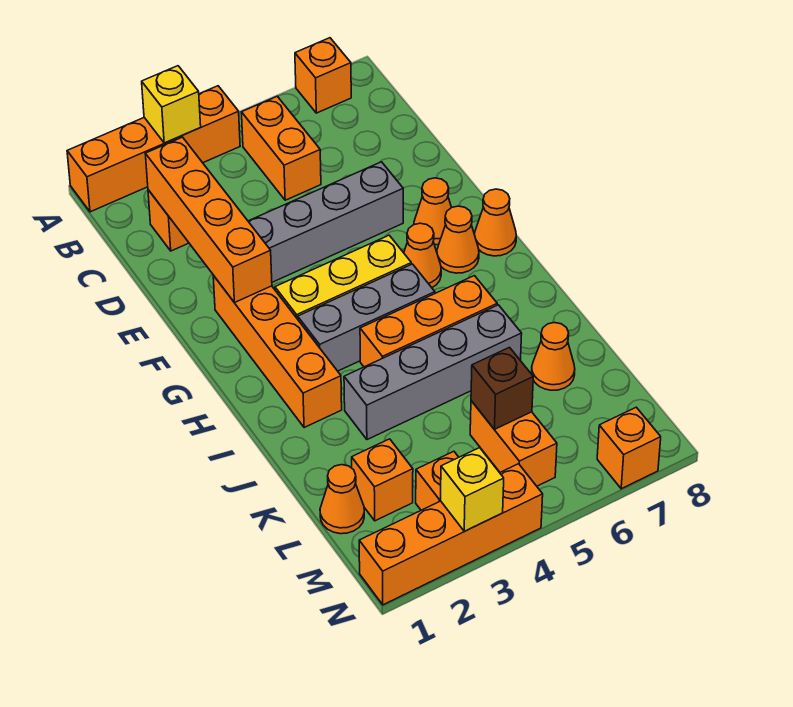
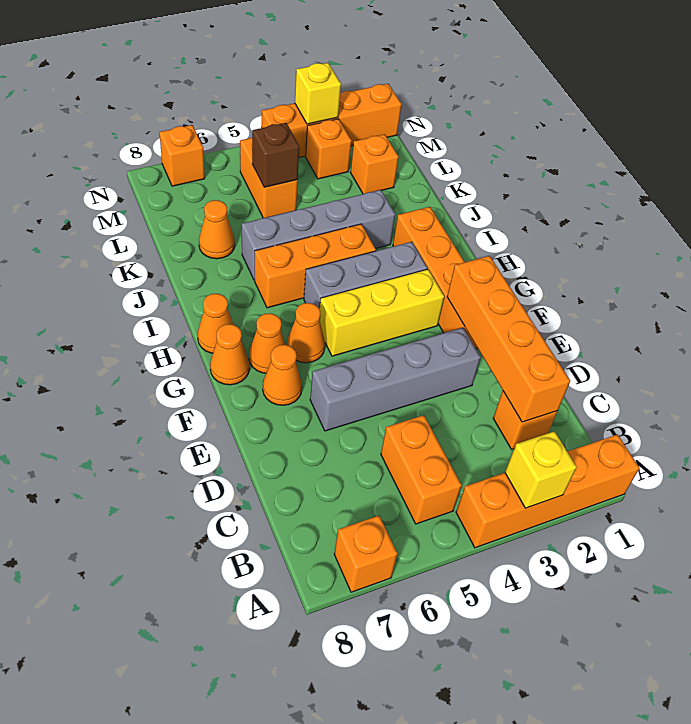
orange 1x1 cone [320,465,364,534] -> orange 1x1 cone moved to [198,294,233,353]

